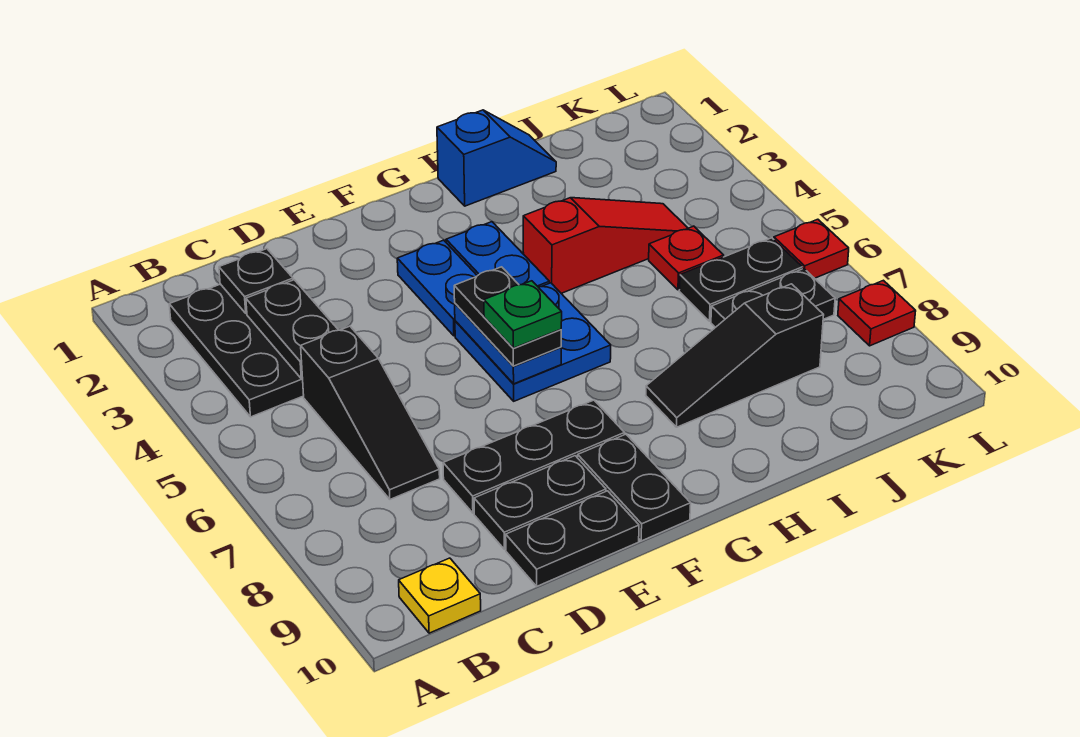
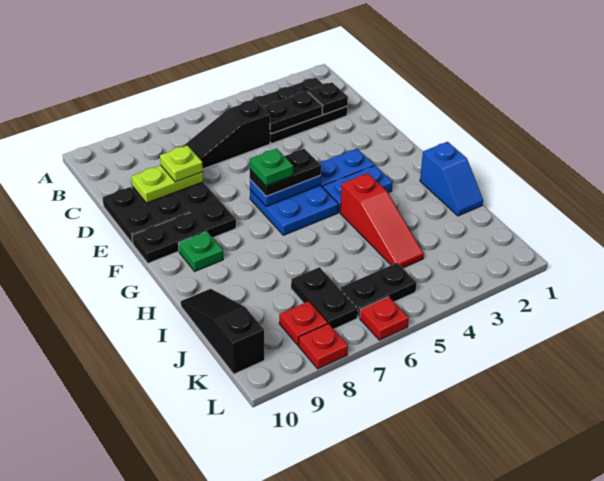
yellow 1x1 plate [399,558,481,633] -> none
none -> lime 1x2 plate [131,165,203,203]
none -> lime 1x1 plate [160,145,203,182]
none -> green 1x1 plate [178,231,223,271]
black 1x3 slope [646,284,824,427] -> black 1x3 slope moved to [181,289,265,374]
red 1x1 plate [649,226,724,290] -> red 1x1 plate moved to [279,301,328,345]
black 1x2 plate [679,238,802,321] -> black 1x2 plate turned to [340,263,417,318]

